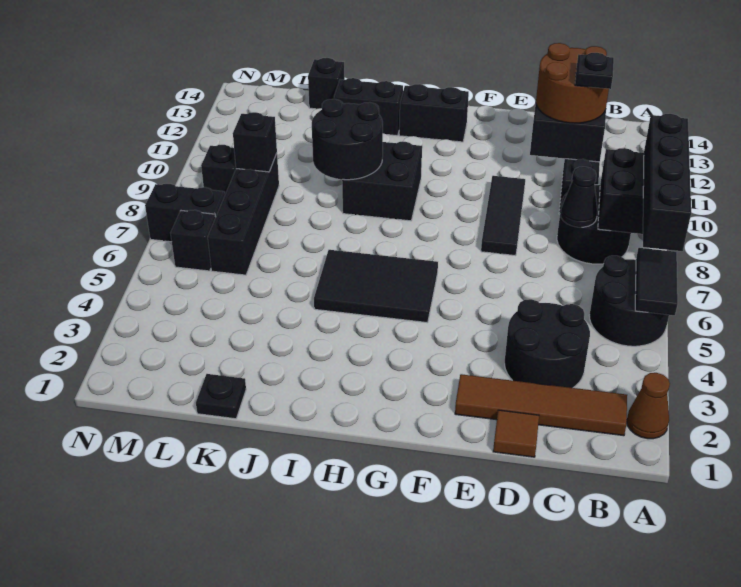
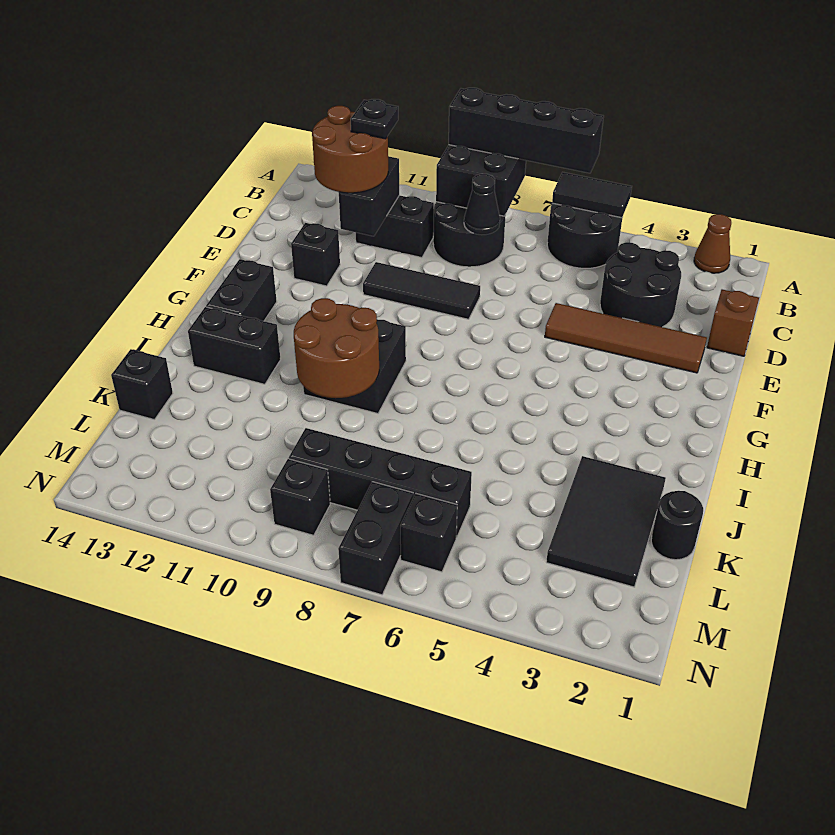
brown 1x4 tile [455,374,627,436] -> brown 1x4 tile turned to [545,303,707,373]
brown 1x1 tile [493,410,539,457] -> brown 1x1 brick [707,289,759,356]
black 2x3 tile [314,250,438,323] -> black 2x3 tile moved to [546,456,666,587]
black 2x2 round brick [312,99,383,180] -> brown 2x2 round brick [294,298,379,398]
black 1x2 brick [334,78,403,136] -> black 1x2 brick turned to [188,307,281,384]
black 1x1 plate [196,374,246,419] -> black 1x1 round brick [651,491,703,560]
black 1x1 brick [233,112,277,172] -> black 1x1 brick moved to [291,223,340,286]

